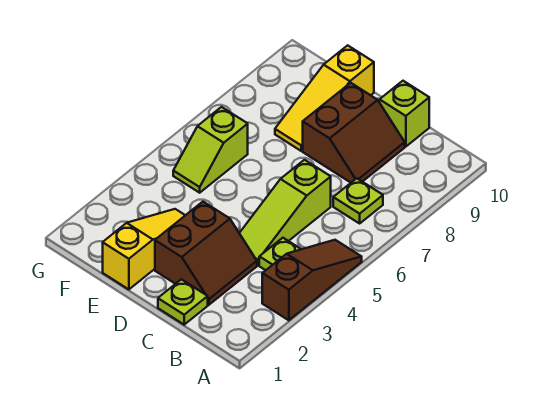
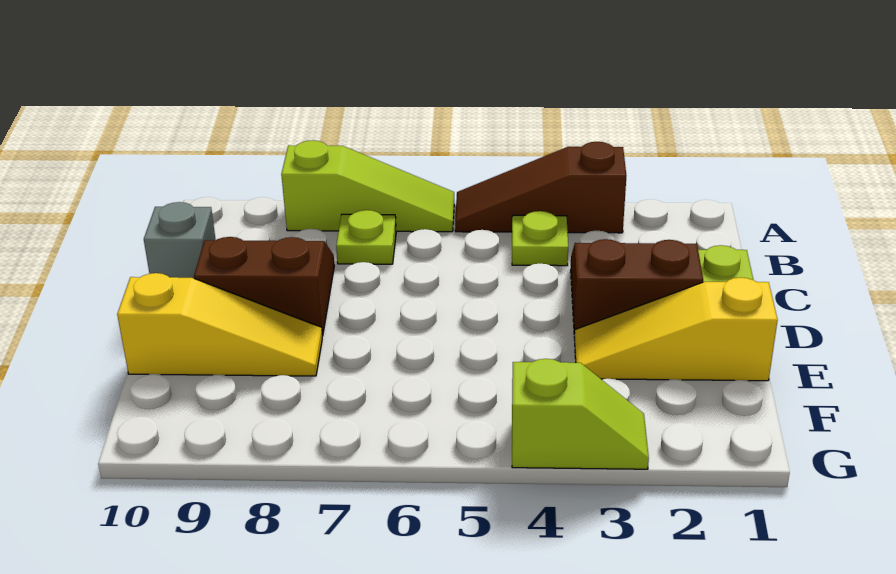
lime 1x3 slope [239,160,331,265] -> lime 1x3 slope moved to [281,140,454,232]
lime 1x1 brick [380,81,429,147] -> grey 1x1 brick [144,202,216,278]
lime 1x2 slope [173,107,248,193] -> lime 1x2 slope moved to [512,359,649,469]

